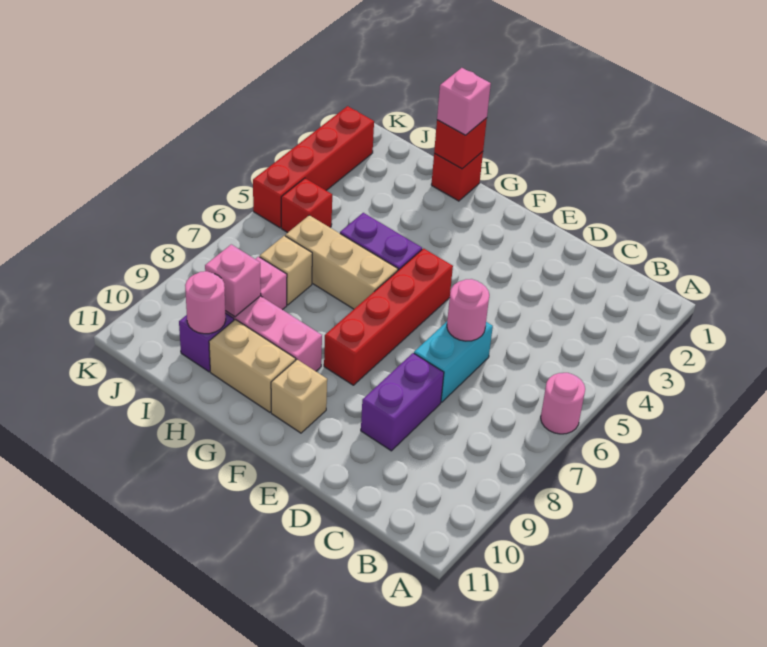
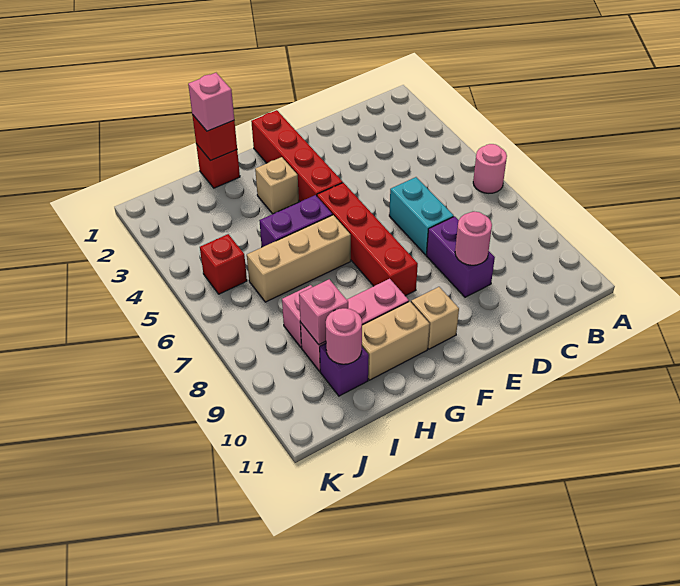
pink 1x1 round brick [447,279,489,341] -> pink 1x1 round brick moved to [455,212,492,265]
tan 1x1 brick [260,236,312,305] -> tan 1x1 brick moved to [255,157,299,214]
red 1x4 brick [253,106,374,228] -> red 1x4 brick moved to [251,110,343,202]

